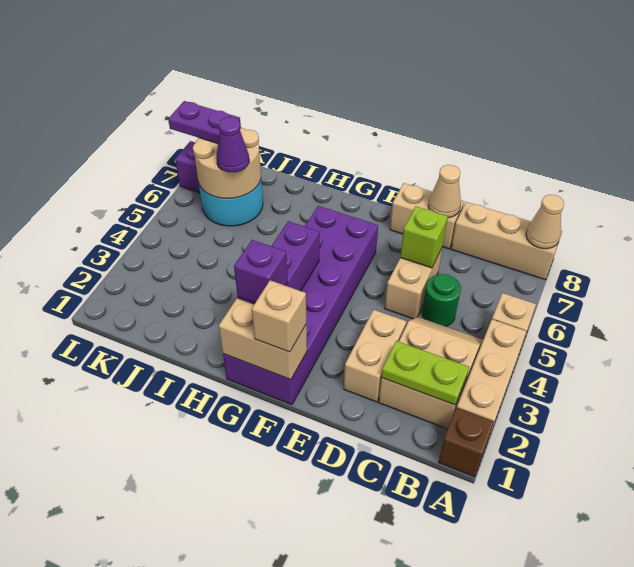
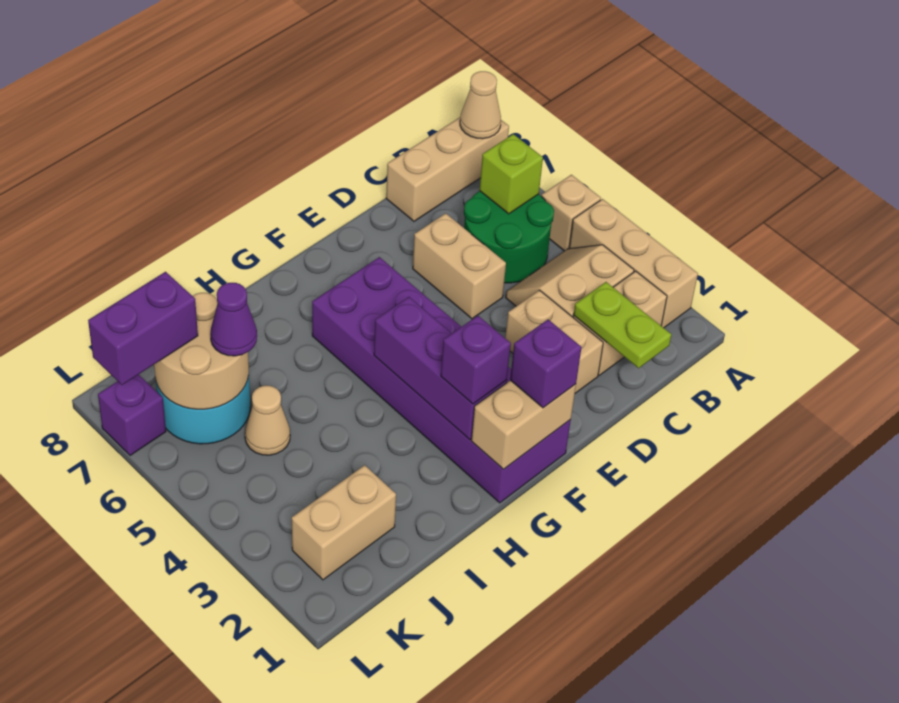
brown 1x1 brick [439,408,494,477] -> none
lime 1x2 plate [381,341,469,405] -> lime 1x2 plate turned to [574,282,671,368]
green 1x1 round brick [422,274,461,326] -> green 2x2 round brick [464,191,554,283]
lime 1x1 brick [400,206,448,268] -> lime 1x1 brick moved to [480,134,543,214]
tan 1x2 brick [390,183,464,249] -> tan 1x2 brick moved to [292,465,396,580]
tan 1x1 cone [428,165,461,218] -> tan 1x1 cone moved to [245,386,290,455]
tan 1x1 brick [252,280,306,352] -> purple 1x1 brick [510,320,582,408]
purple 1x2 plate [168,101,241,143] -> purple 1x2 brick [88,272,198,385]

